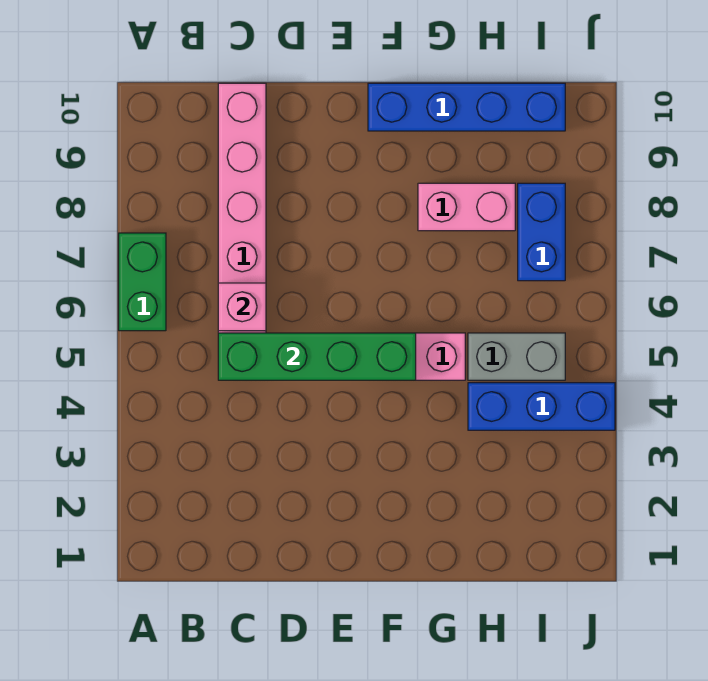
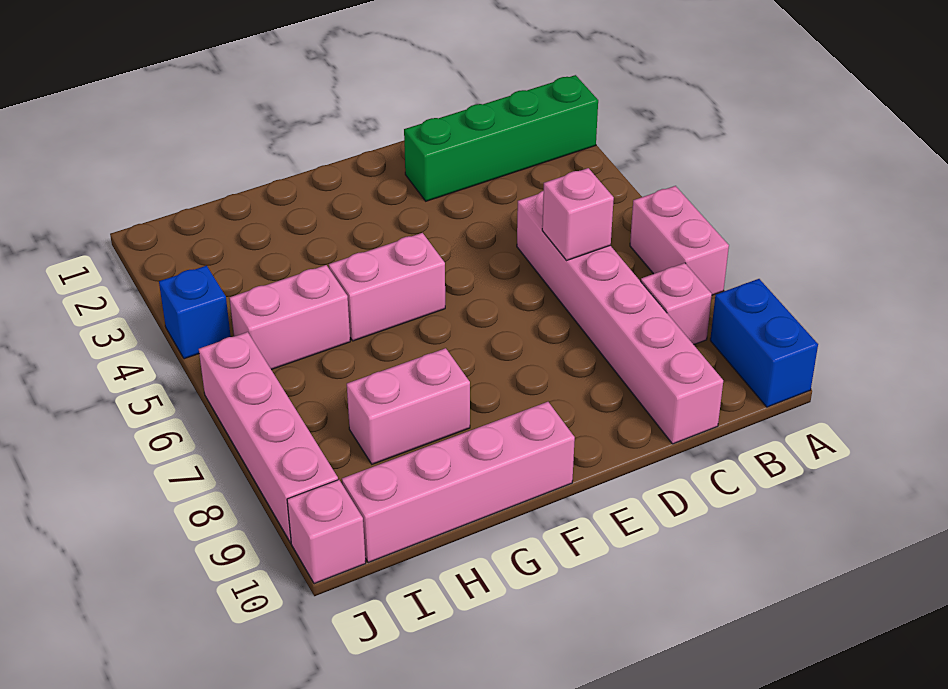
green 1x2 brick [119,233,166,331] -> pink 1x2 brick [630,186,729,295]
none -> pink 1x1 brick [641,263,712,345]
green 1x4 brick [218,333,416,380] -> green 1x4 brick moved to [404,75,598,201]
blue 1x4 brick [368,83,565,131] -> pink 1x4 brick [342,402,575,563]
blue 1x3 brick [468,383,615,430] -> blue 1x1 brick [159,266,231,359]
grey 1x2 brick [468,333,565,380] -> pink 1x2 brick [229,265,350,370]
blue 1x2 brick [518,183,565,281] -> blue 1x2 brick moved to [710,279,818,407]
none -> pink 1x4 brick [199,332,338,543]
none -> pink 1x1 brick [287,480,366,584]

